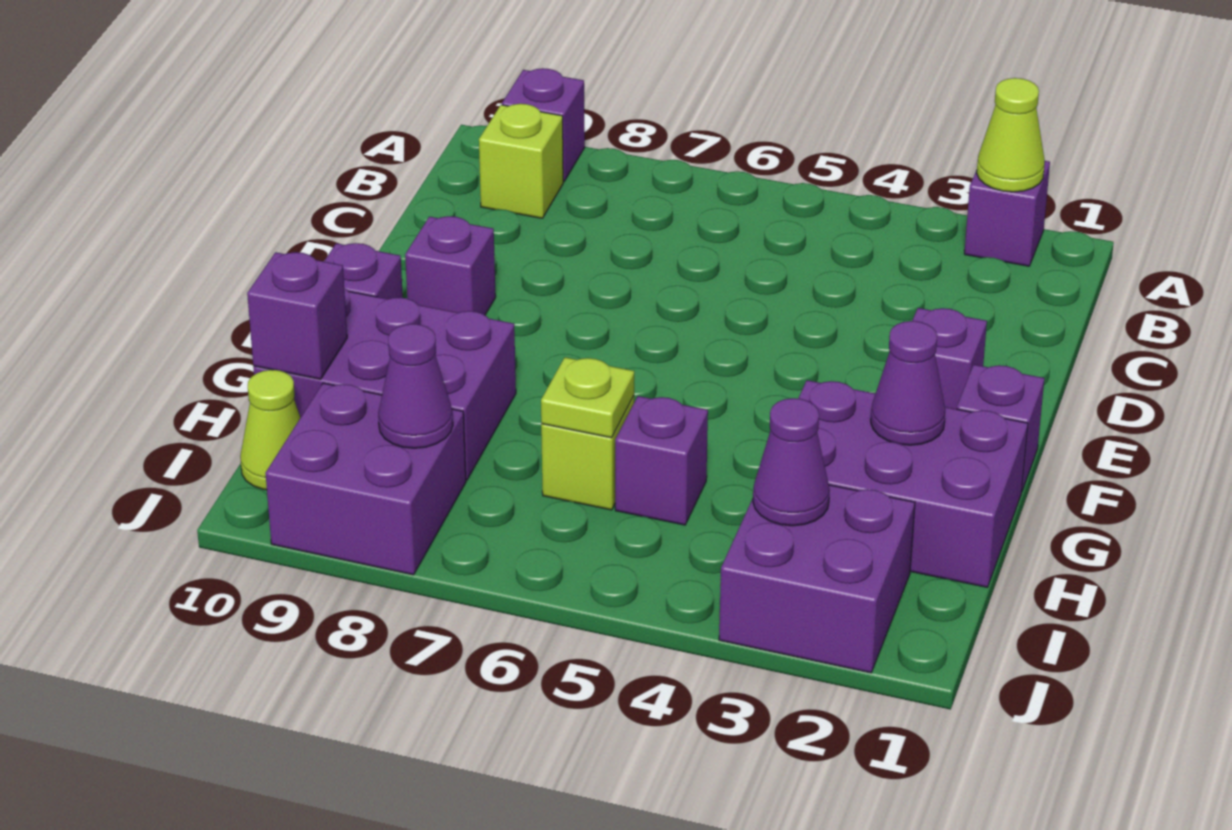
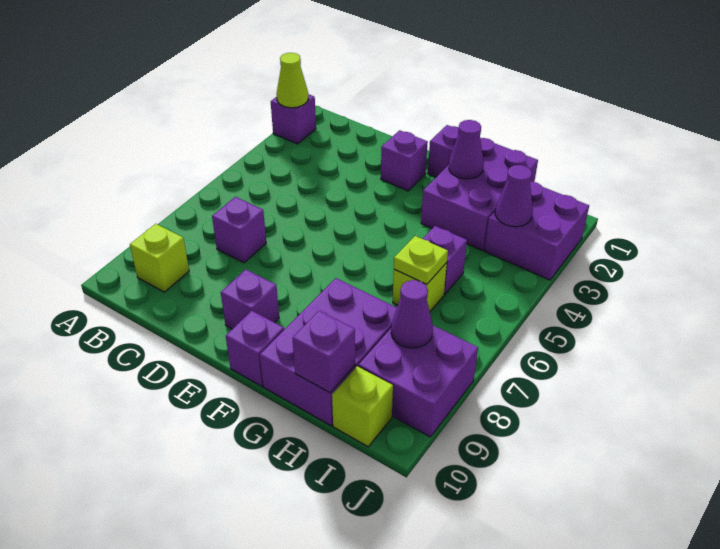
purple 1x1 brick [502,68,585,182] -> purple 1x1 brick moved to [212,197,266,263]
lime 1x1 cone [240,370,301,490] -> lime 1x1 brick [332,366,393,447]

